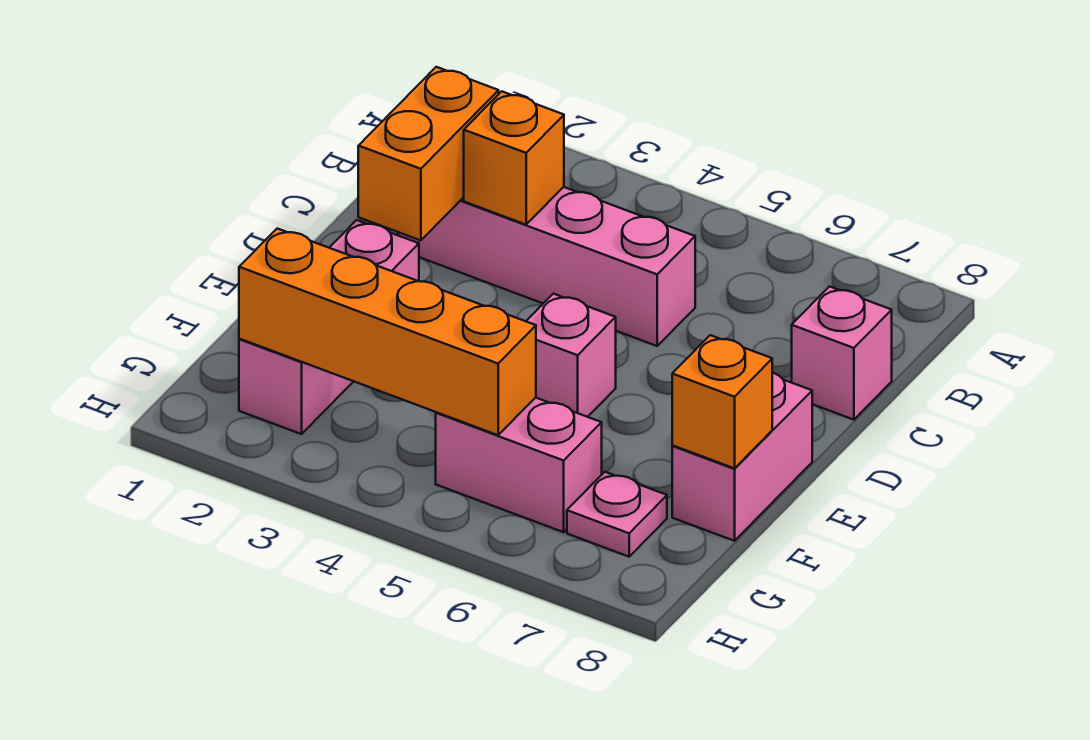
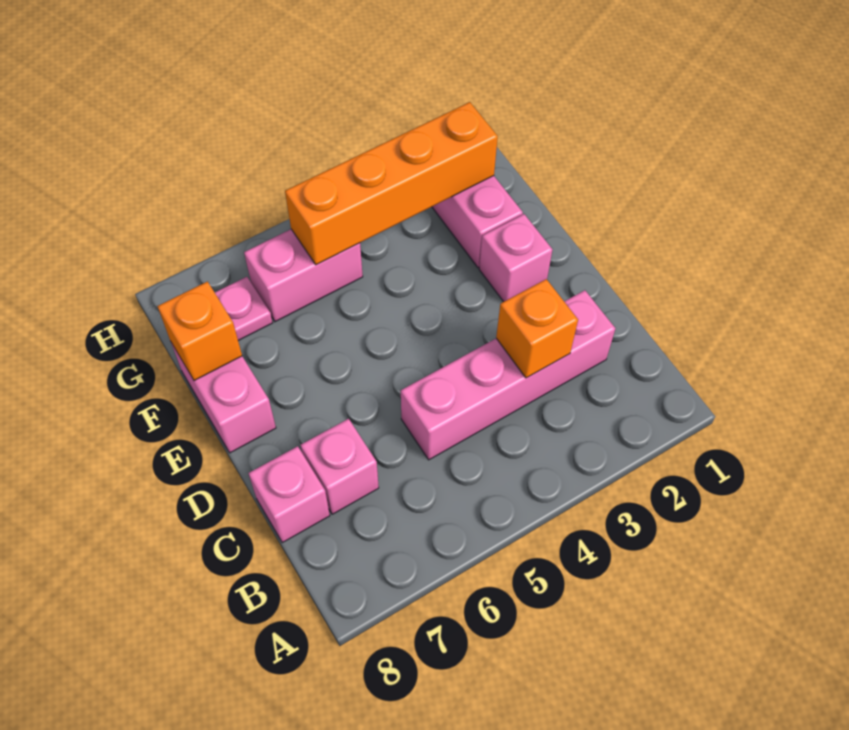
orange 1x2 brick [358,67,499,241] -> none
pink 1x1 brick [526,294,616,417] -> pink 1x1 brick moved to [301,419,379,514]

